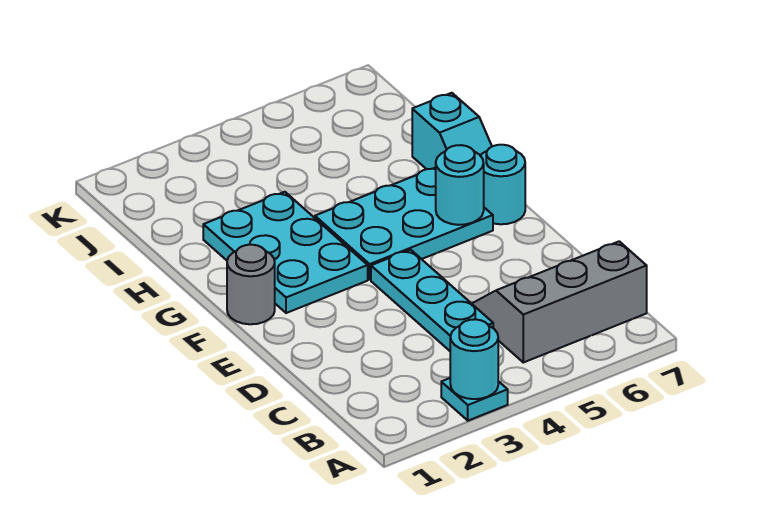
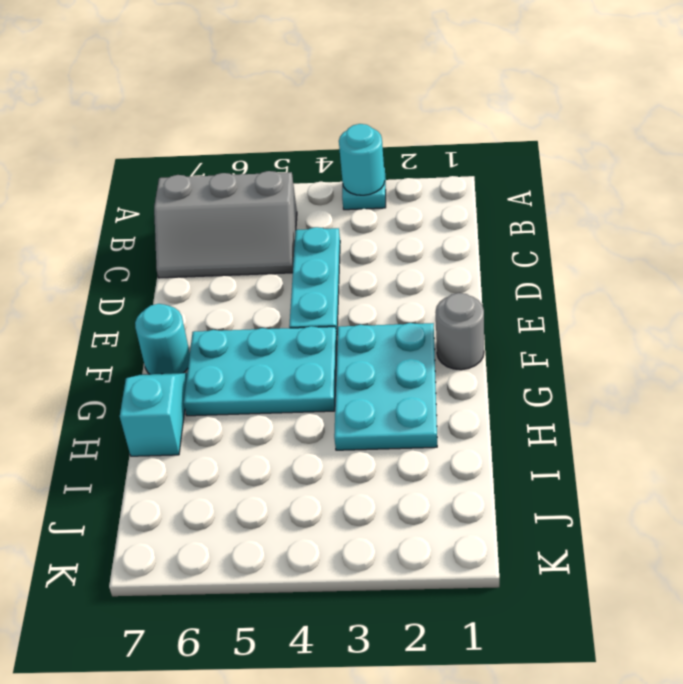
cyan 1x1 round brick [436,145,484,225] -> none

